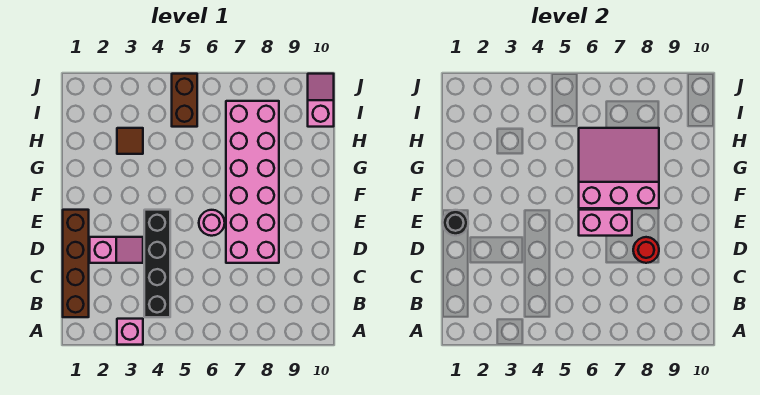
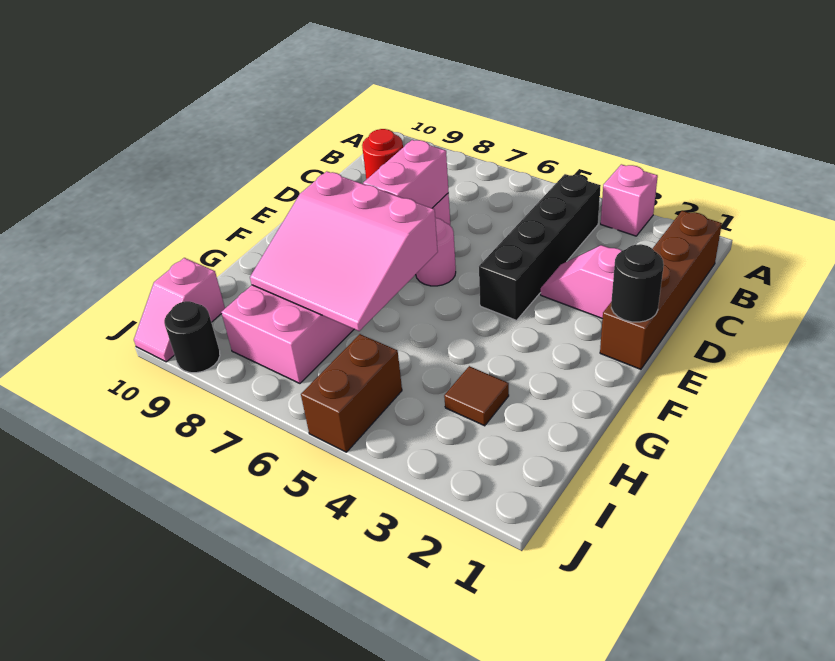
pink 1x2 brick [579,210,632,236] -> pink 1x2 brick turned to [363,140,449,208]
none -> black 1x1 round brick [164,301,220,373]

